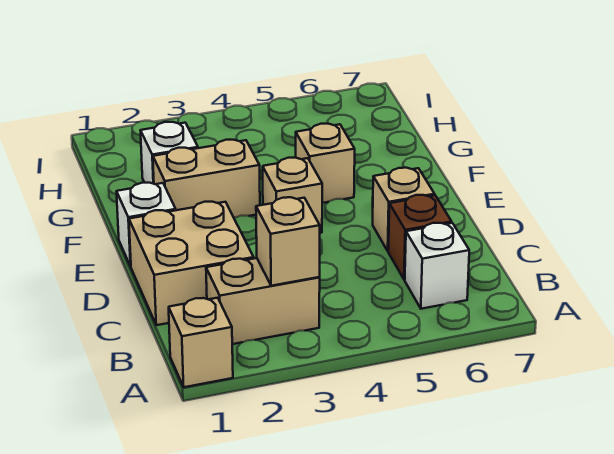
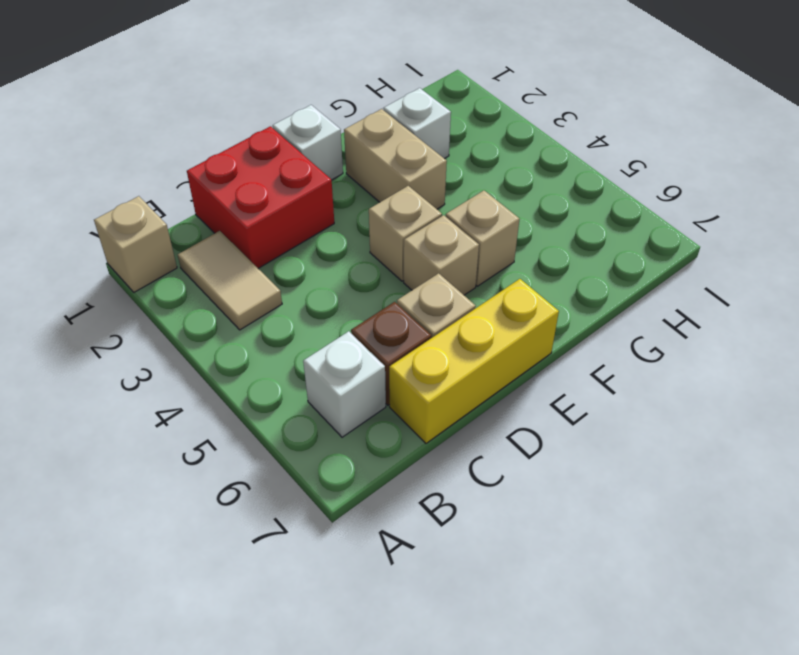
tan 1x2 brick [206,258,320,344] -> tan 1x2 tile [178,231,282,330]
tan 1x1 brick [256,197,320,286] -> tan 1x1 brick moved to [404,215,479,295]
tan 2x2 brick [129,202,254,325] -> red 2x2 brick [187,126,334,268]
none -> yellow 1x3 brick [389,279,559,443]

